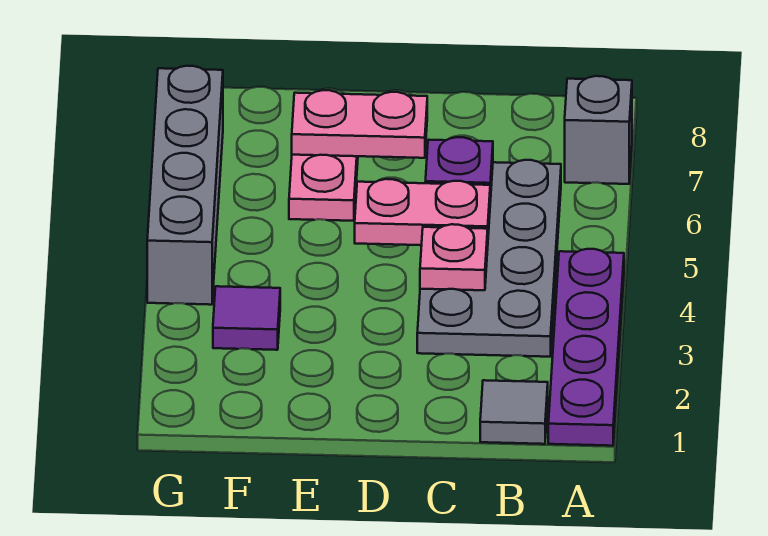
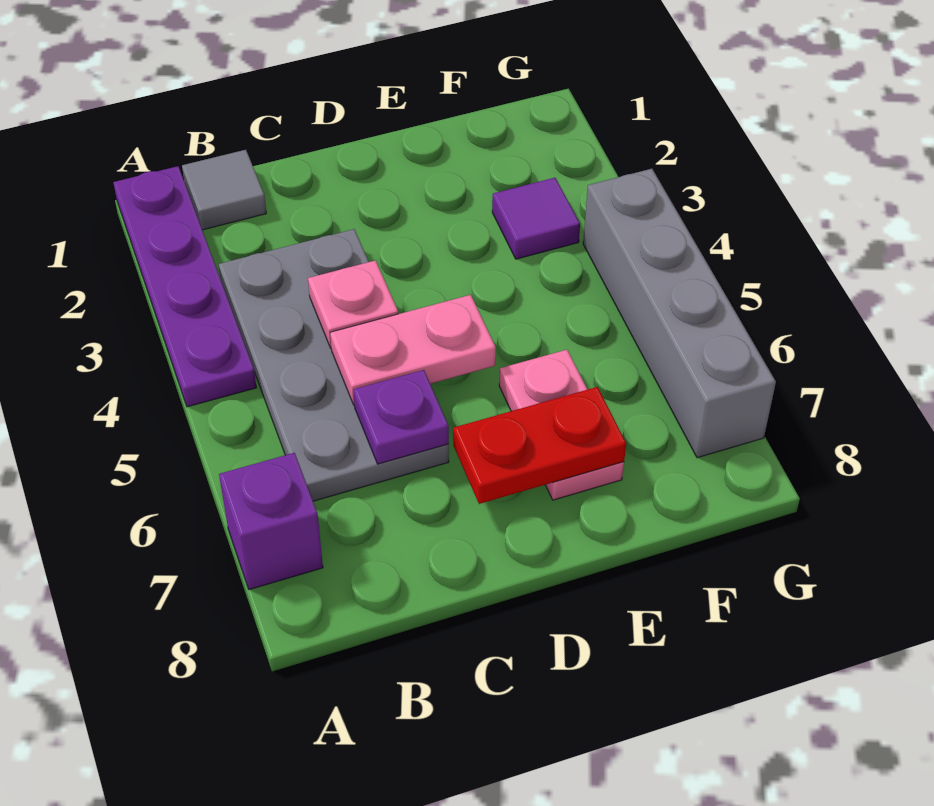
grey 1x1 brick [565,76,632,184] -> purple 1x1 brick [219,453,323,590]
pink 1x2 plate [292,90,427,158] -> red 1x2 plate [453,387,626,504]

